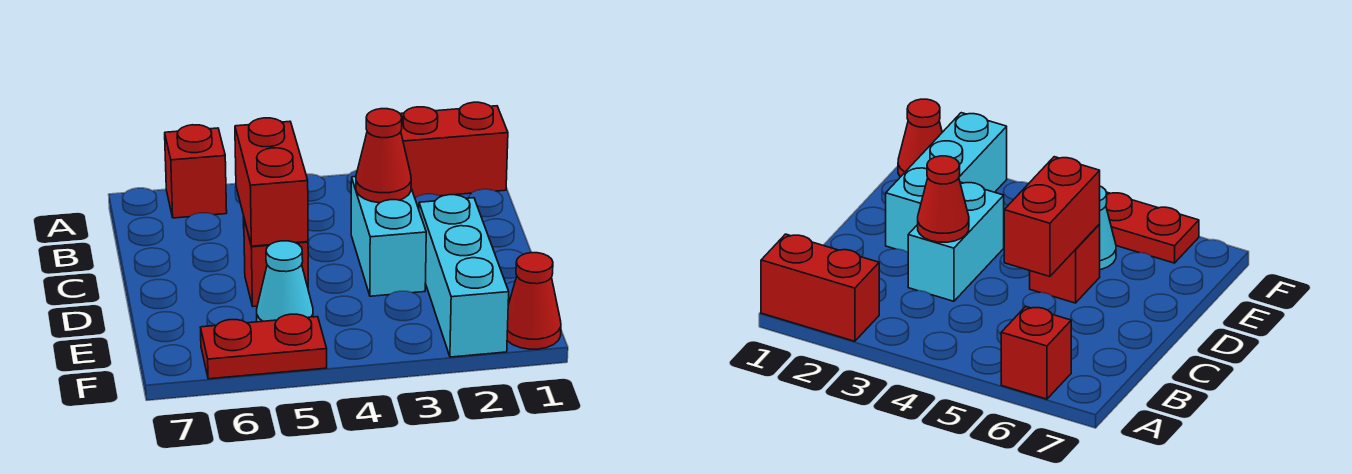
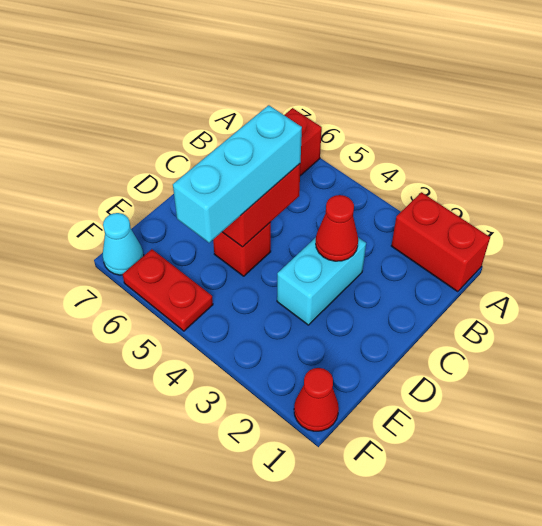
cyan 1x3 brick [419,195,509,357] -> cyan 1x3 brick moved to [173,105,302,243]
cyan 1x1 cone [257,241,313,322] -> cyan 1x1 cone moved to [103,213,144,275]

